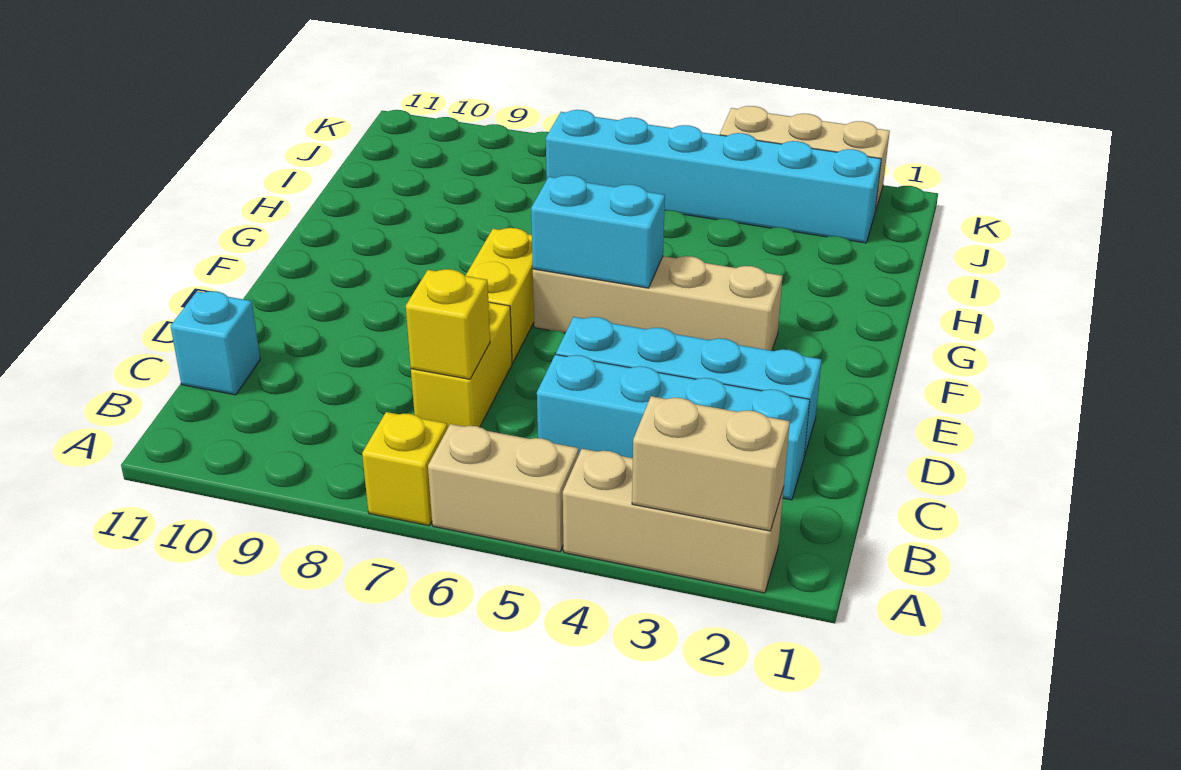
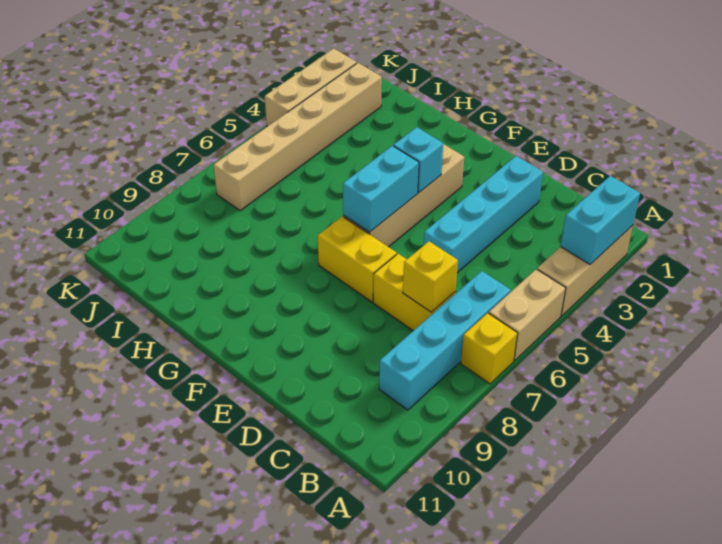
tan 1x2 brick [632,396,790,531] -> cyan 1x2 brick [561,176,640,264]
cyan 1x4 brick [537,354,810,500] -> cyan 1x4 brick moved to [379,271,511,410]
cyan 1x1 brick [171,291,260,395] -> cyan 1x1 brick moved to [393,127,443,193]
cyan 1x6 brick [546,110,881,243] -> tan 1x6 brick [214,63,382,210]

